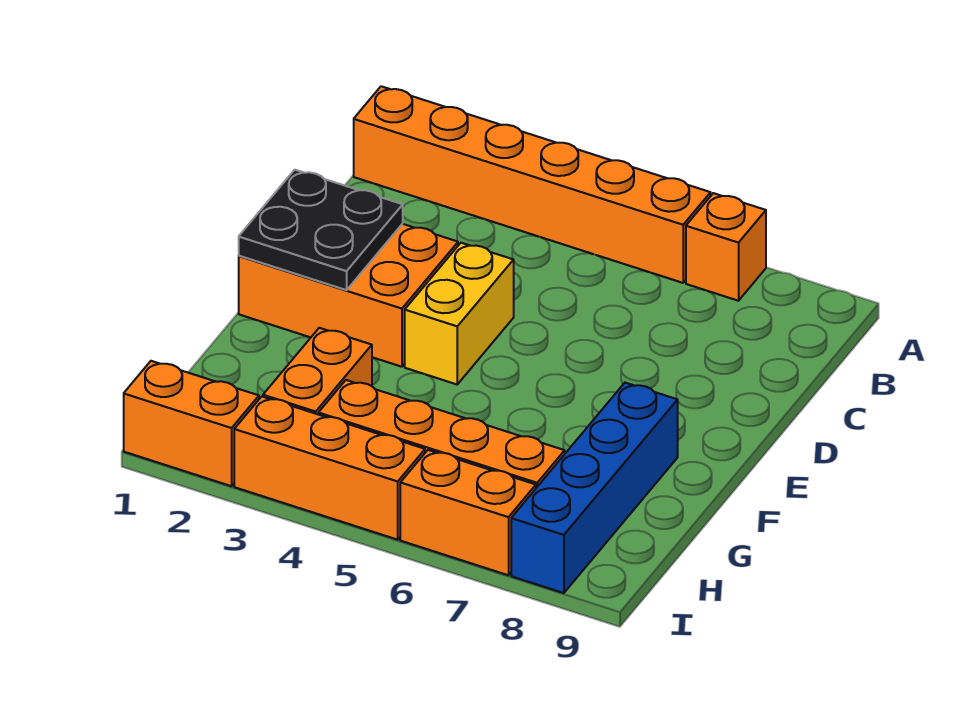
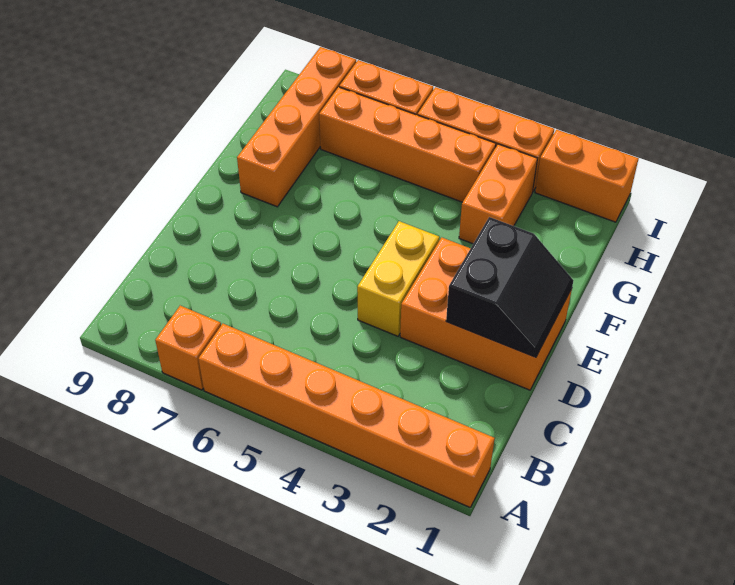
black 2x2 plate [239,170,403,290] -> black 2x2 slope [446,217,574,357]
blue 1x4 brick [511,383,678,593] -> orange 1x4 brick [237,47,356,207]

